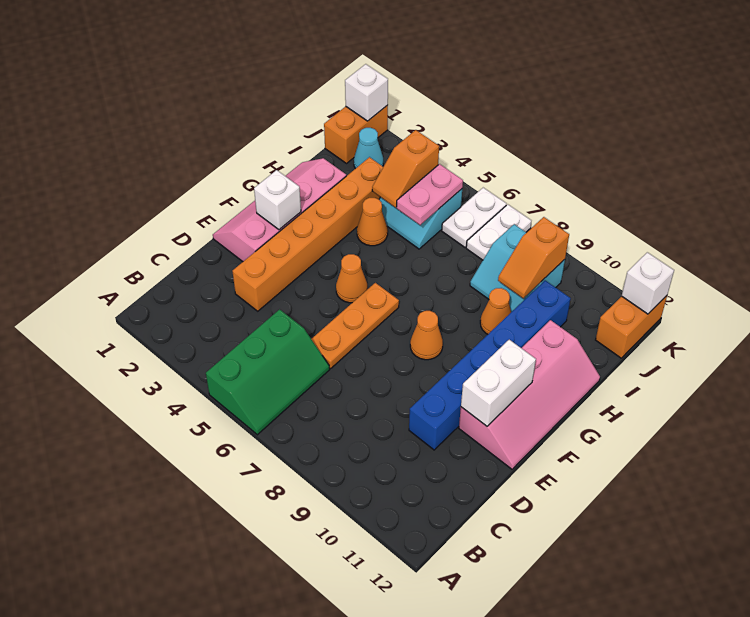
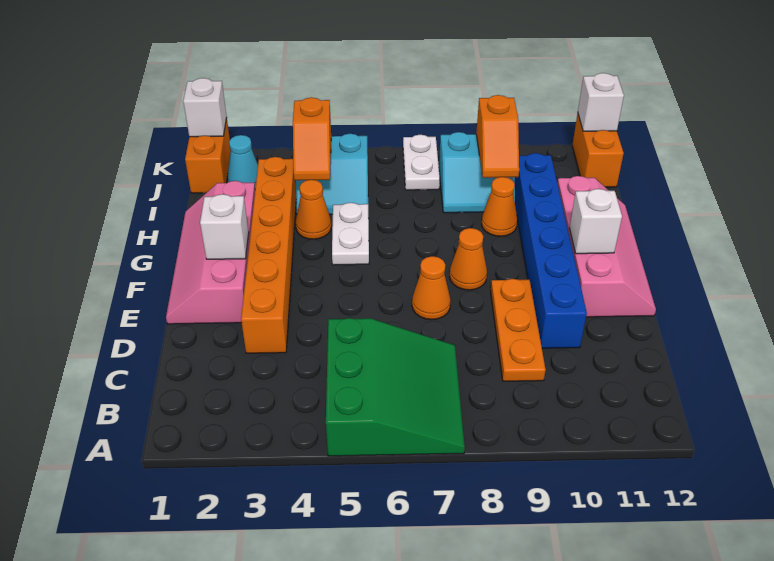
green 2x3 slope [206,309,330,435] -> green 3x3 slope [326,318,465,456]
orange 1x3 plate [312,283,399,368] -> orange 1x3 plate moved to [491,279,546,381]
white 1x2 brick [461,340,536,426] -> white 1x1 brick [570,189,622,254]
orange 1x1 cone [336,254,367,303] -> orange 1x1 cone moved to [412,256,451,319]
pink 1x2 plate [397,164,463,225] -> none
white 1x2 plate [442,188,506,247] -> white 1x2 plate moved to [332,203,369,265]

